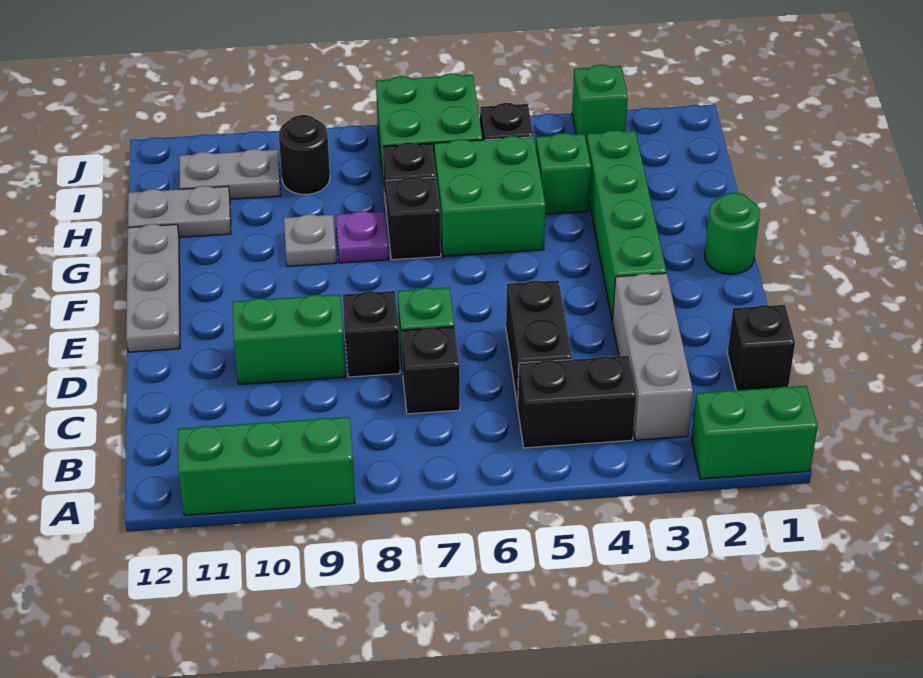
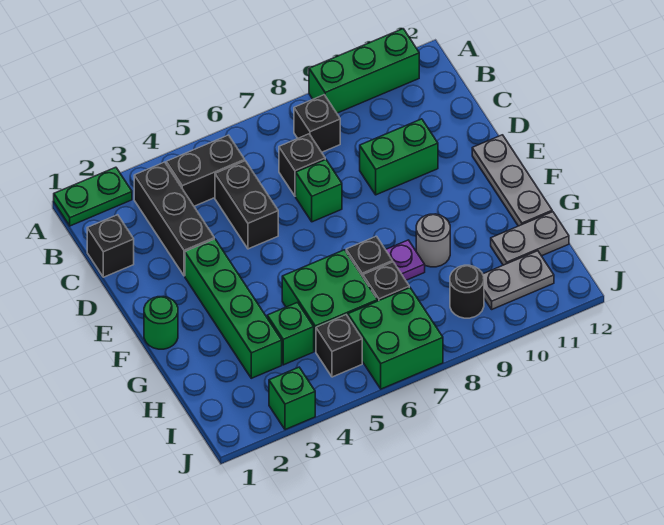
green 1x2 brick [691,386,818,479] -> green 1x2 plate [54,167,132,226]
grey 1x3 brick [612,273,693,440] -> black 1x3 brick [134,162,214,276]
black 1x1 brick [343,291,400,377] -> black 1x1 brick moved to [294,95,340,152]
grey 1x1 plate [284,214,337,266] -> grey 1x1 round brick [416,214,450,267]

